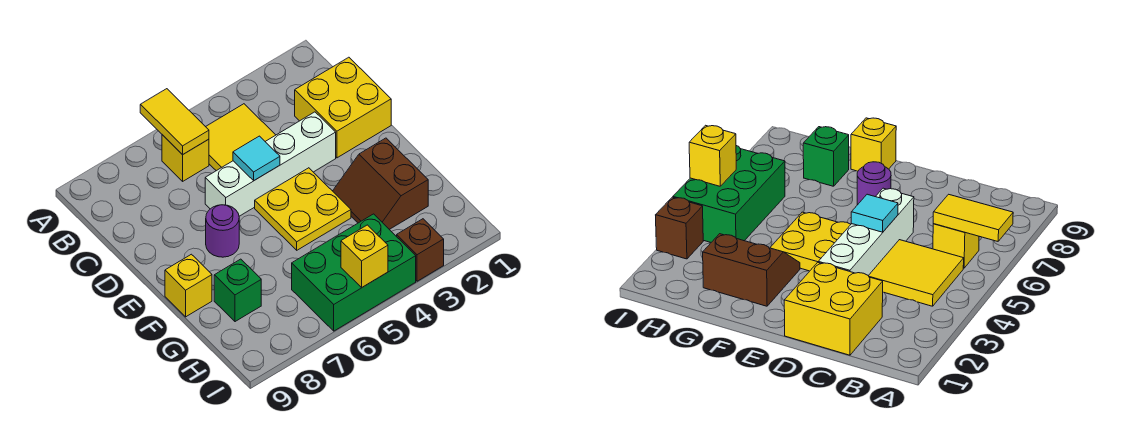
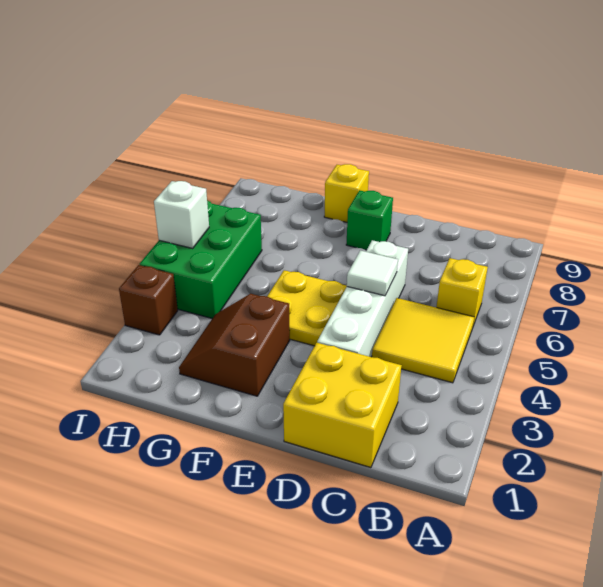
yellow 1x2 tile [140,89,209,155] -> none
cyan 1x1 tile [233,136,280,180] -> white 1x1 tile [347,250,398,296]
purple 1x1 round brick [206,205,239,257] -> none
brown 2x2 slope [333,138,428,229] -> brown 2x2 slope turned to [179,294,290,396]
green 1x1 brick [214,259,261,322] -> green 1x1 brick moved to [346,190,393,250]
yellow 1x1 brick [341,225,388,287] -> white 1x1 brick [154,181,209,248]

